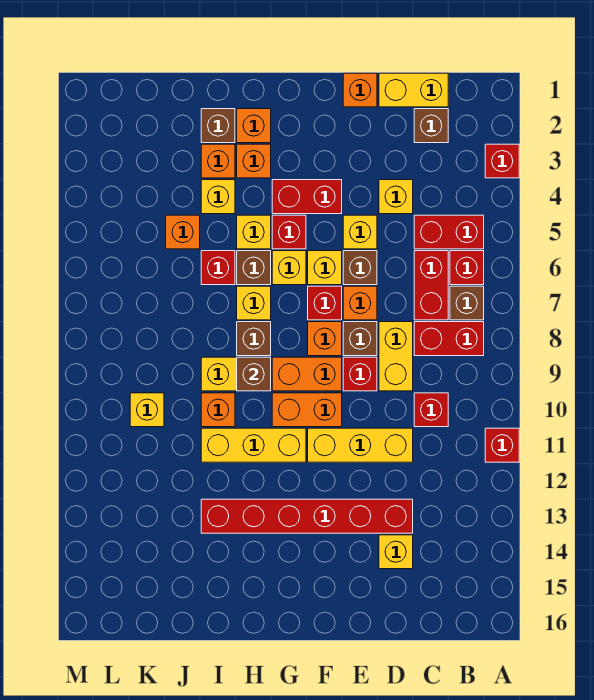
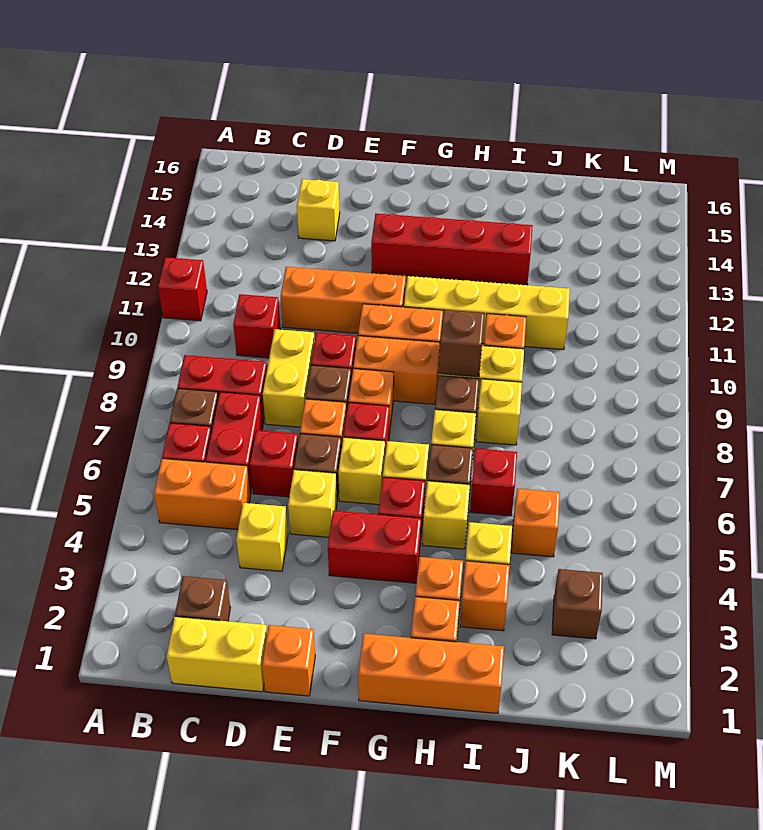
red 1x1 brick [485,144,519,178] -> red 1x1 brick moved to [250,430,298,497]
red 1x2 brick [414,215,484,249] -> orange 1x2 brick [154,459,251,529]
yellow 1x3 brick [308,428,413,462] -> orange 1x3 brick [281,267,406,333]
red 1x6 brick [201,499,413,533] -> red 1x4 brick [371,213,533,285]
none -> orange 1x3 brick [358,634,504,713]
yellow 1x3 brick [201,428,306,462] -> yellow 1x4 brick [404,276,570,350]
brown 1x1 brick [201,109,235,143] -> brown 1x1 brick moved to [552,569,603,639]
yellow 1x1 brick [130,393,164,427] -> yellow 1x1 brick moved to [476,379,522,445]

